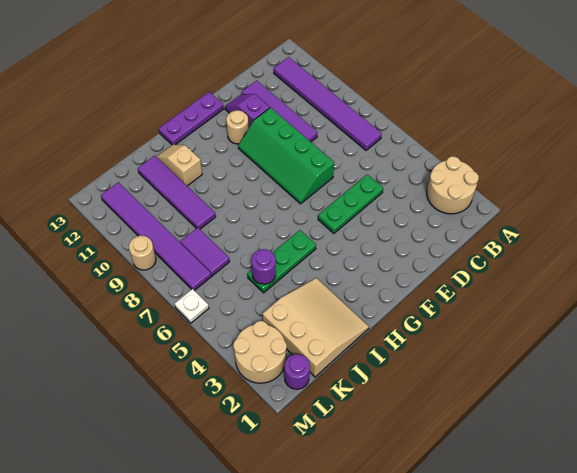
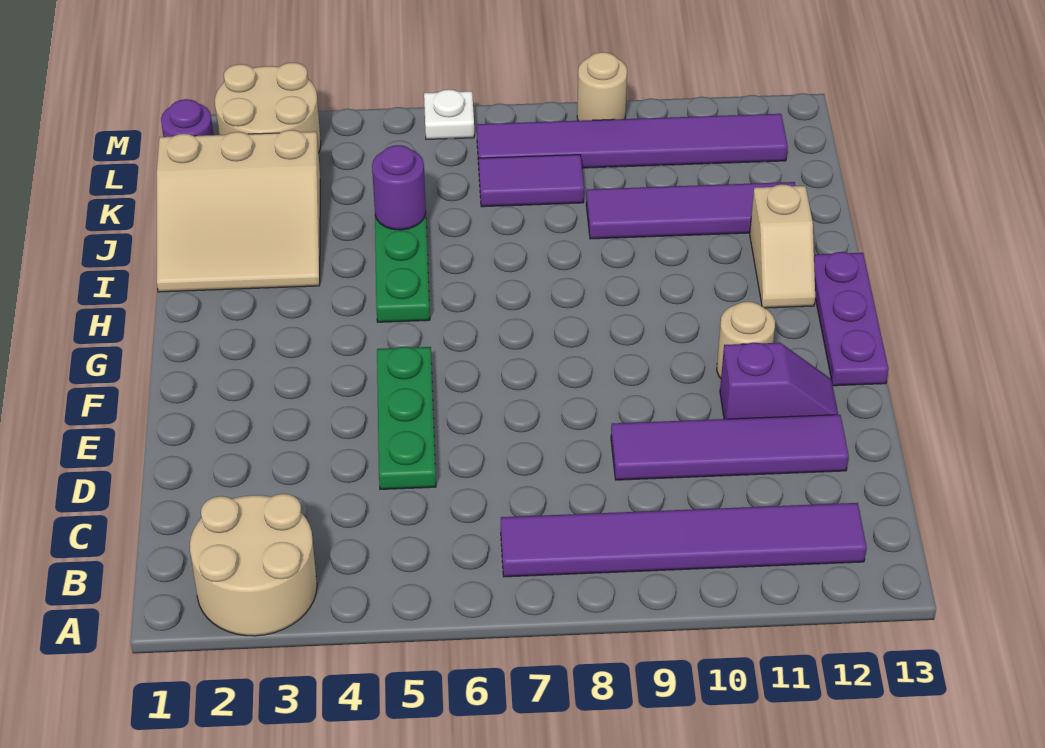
green 2x4 slope [238,108,334,204] -> none
tan 1x2 slope [157,145,202,186] -> tan 1x2 slope turned to [750,184,815,308]

